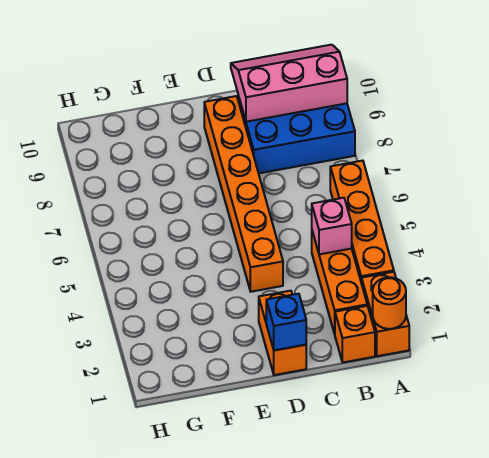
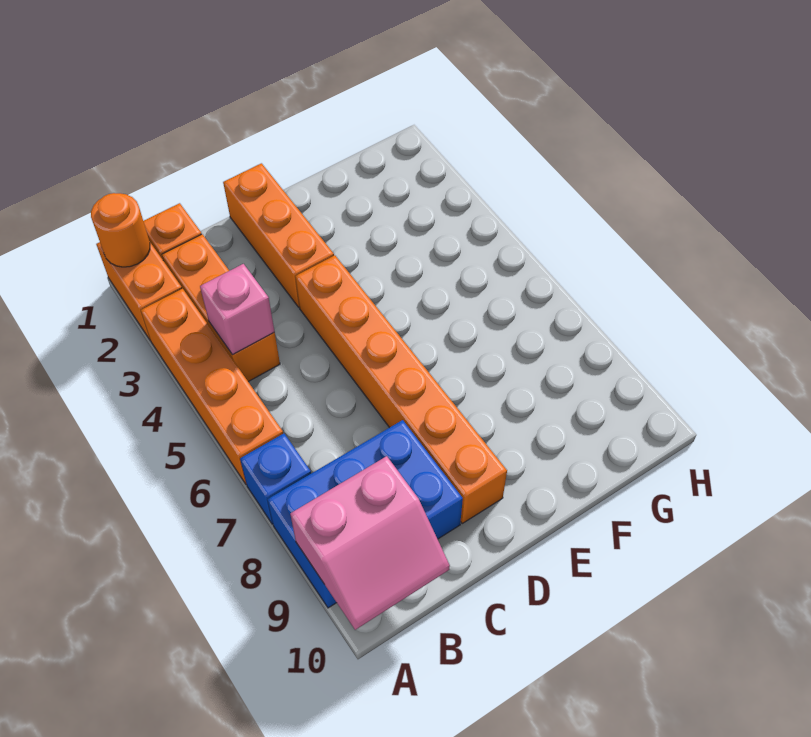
pink 2x3 slope [231,45,347,122] -> pink 2x2 slope [290,456,450,630]
orange 1x2 brick [259,291,306,375] -> orange 1x3 brick [223,163,334,307]
blue 1x1 brick [266,294,306,350] -> blue 1x1 brick moved to [240,433,311,524]

